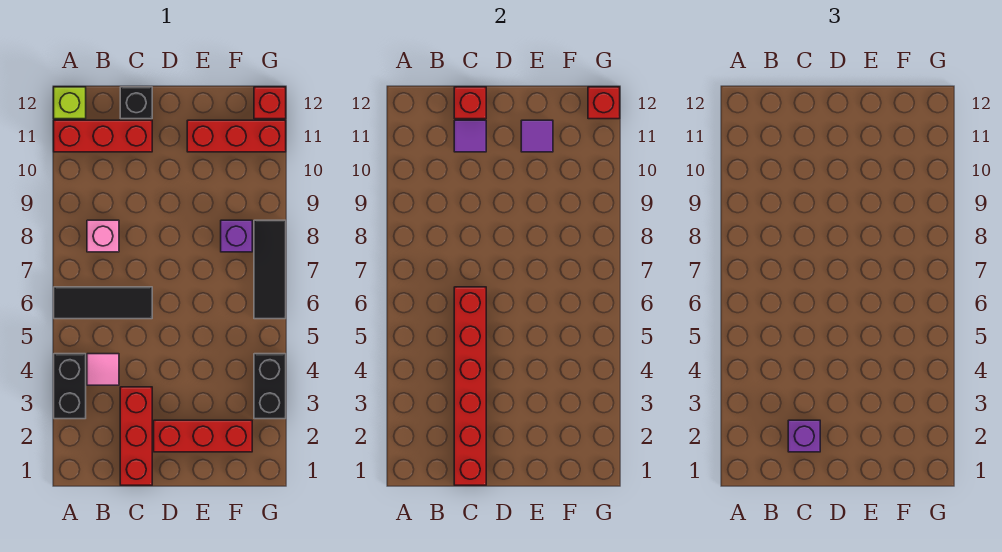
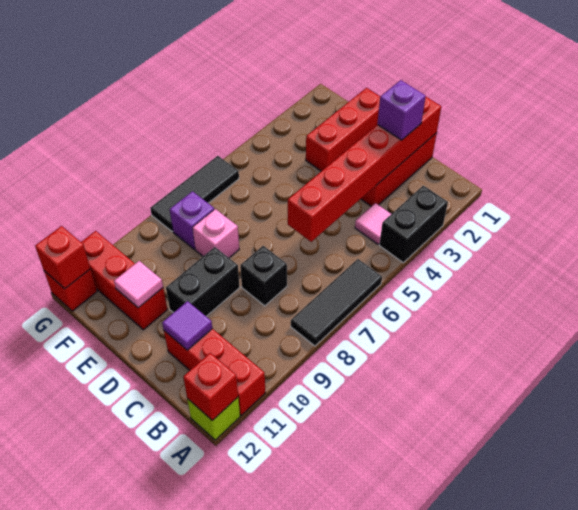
black 1x3 tile [54,287,152,319] -> black 1x3 tile turned to [291,259,382,346]
pink 1x1 brick [87,220,119,252] -> pink 1x1 brick moved to [193,209,239,258]
black 1x1 brick [120,87,152,119] -> black 1x1 brick moved to [240,246,287,306]
red 1x1 brick [454,87,486,119] -> red 1x1 brick moved to [183,353,238,421]
red 1x3 brick [154,420,252,452] -> red 1x3 brick turned to [306,88,380,171]
purple 1x1 tile [521,120,553,152] -> pink 1x1 tile [114,261,163,308]
black 1x2 brick [254,354,286,419] -> black 1x2 brick moved to [166,247,240,316]

